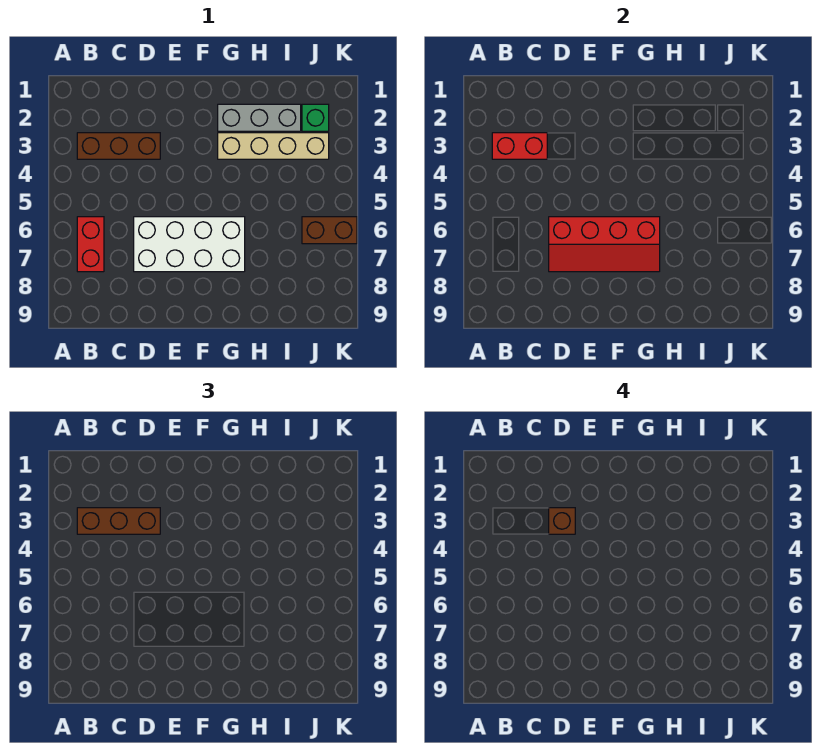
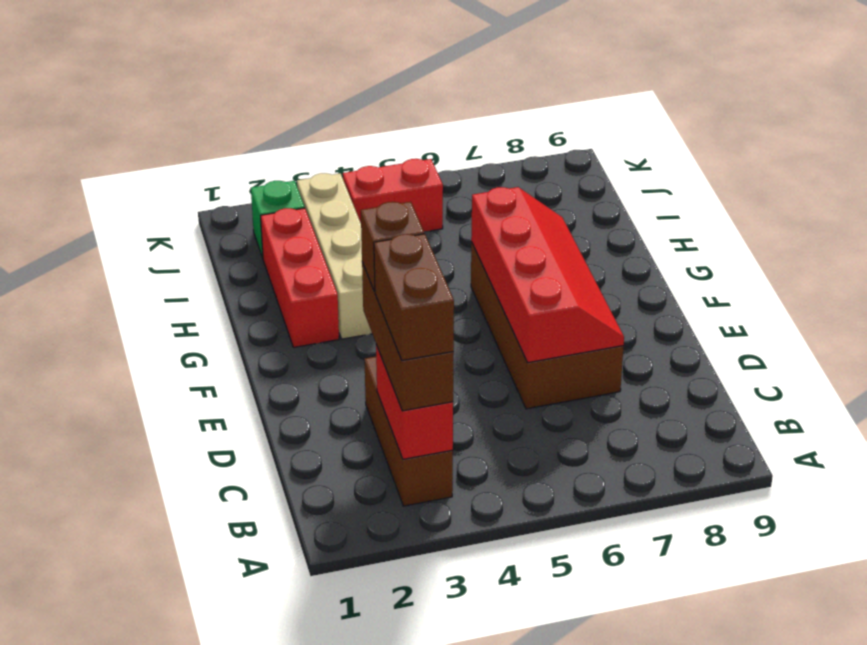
red 1x2 brick [77,217,104,272] -> red 1x2 brick moved to [343,159,443,231]
white 2x4 brick [134,217,245,272] -> brown 2x4 brick [471,242,624,409]
grey 1x3 brick [218,104,301,131] -> red 1x3 brick [261,208,339,347]
brown 1x2 brick [302,217,357,244] -> brown 1x2 brick moved to [374,234,454,361]

